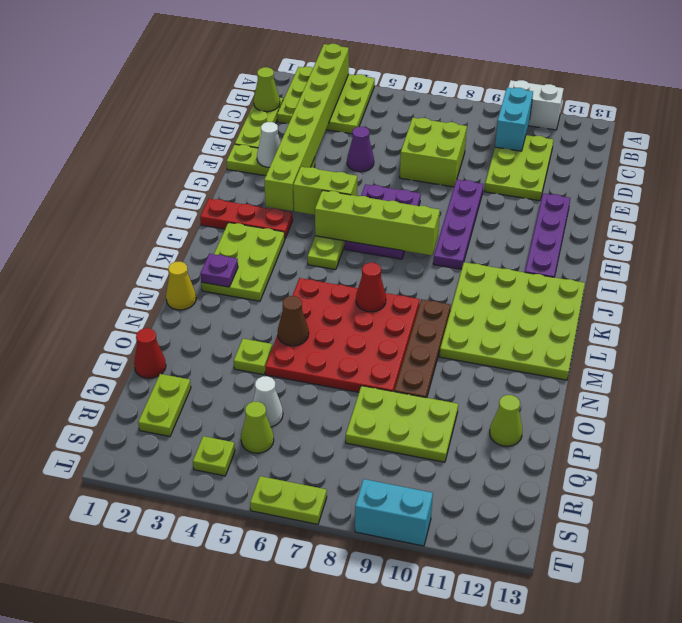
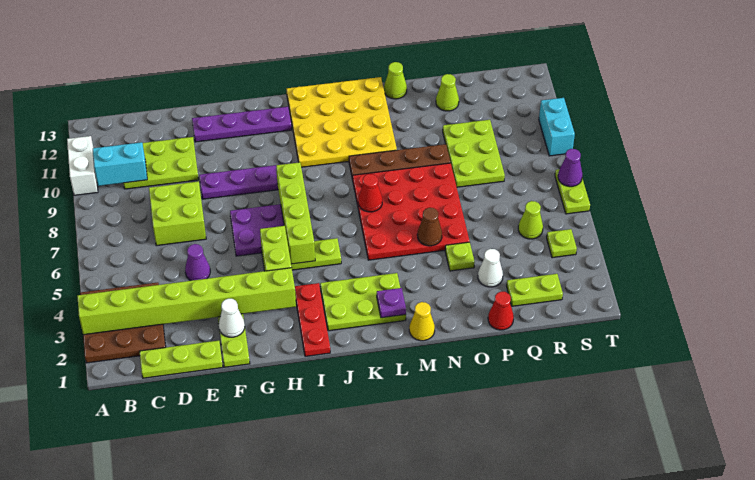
lime 3x3 plate [277,67,375,134] -> brown 3x3 plate [80,282,166,363]
lime 1x1 cone [254,67,280,112] -> lime 1x1 cone moved to [384,62,407,99]
lime 4x4 plate [440,262,585,380] -> yellow 4x4 plate [287,77,397,167]
white 1x1 cone [253,376,283,427] -> white 1x1 cone moved to [478,249,503,287]
none -> purple 1x1 cone [558,149,582,187]

